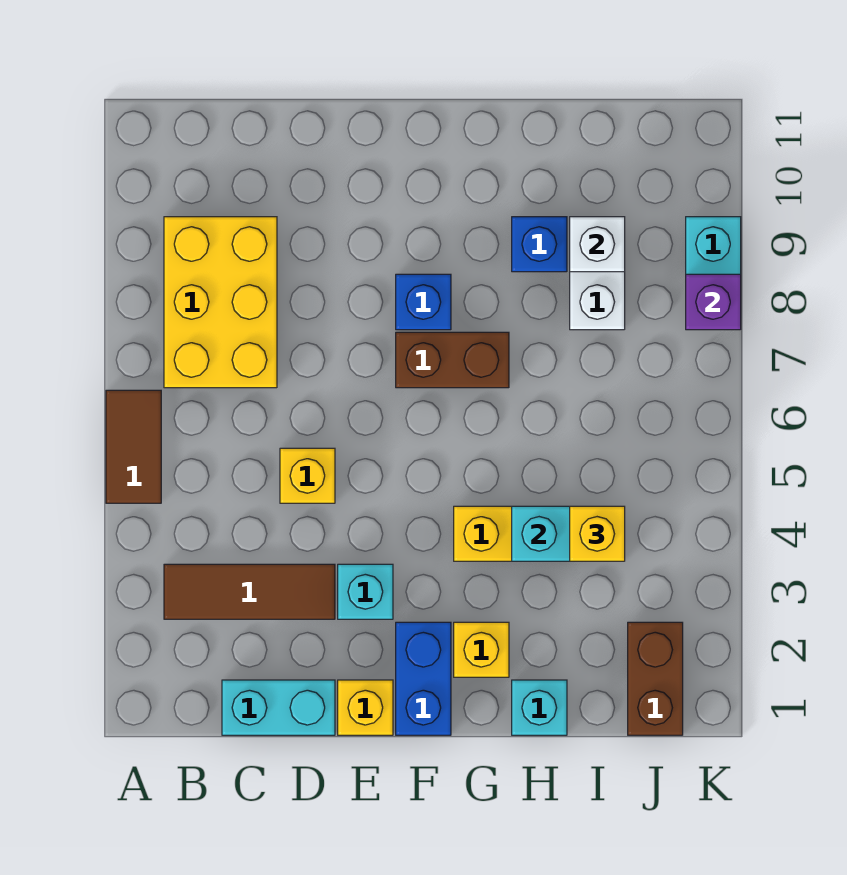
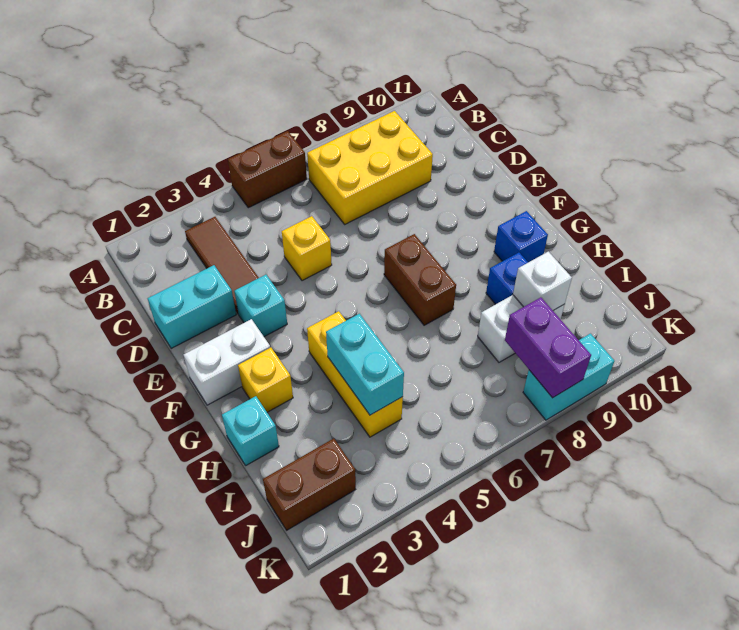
brown 1x2 tile [106,390,161,503] -> brown 1x2 brick [228,131,307,208]
cyan 1x2 brick [222,680,335,735] -> cyan 1x2 brick turned to [148,265,236,348]
yellow 1x1 brick [338,680,393,735] -> none
blue 1x2 brick [396,622,451,735] -> white 1x2 brick [184,319,270,405]
blue 1x1 brick [396,274,451,330] -> blue 1x1 brick moved to [494,211,548,262]
yellow 1x1 brick [570,506,625,561] -> none
purple 1x1 brick [686,274,741,330] -> purple 1x2 brick [505,297,591,398]

